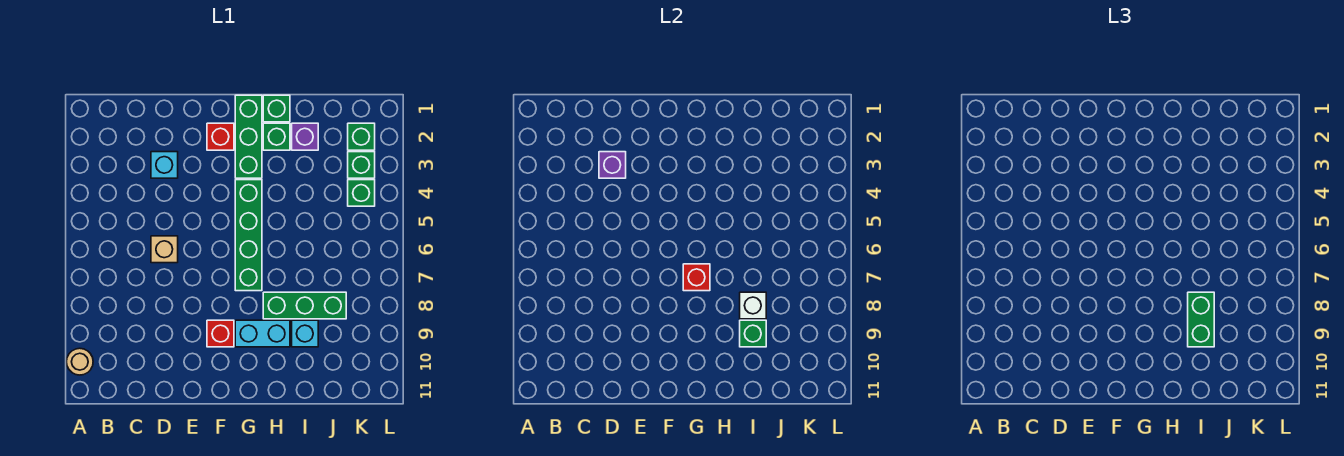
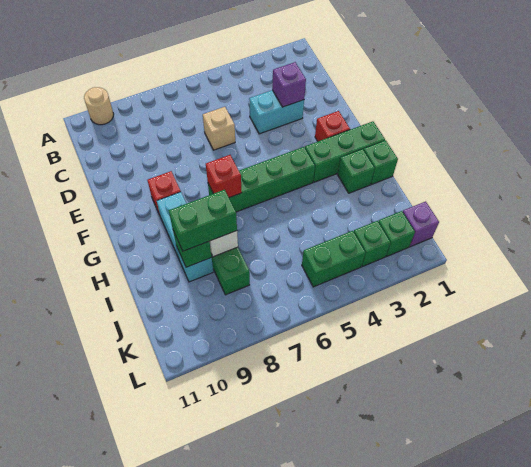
cyan 1x1 brick [151,152,178,178] -> cyan 1x2 brick [249,90,304,134]
purple 1x1 brick [292,123,318,150] -> purple 1x1 brick moved to [403,201,439,247]
green 1x1 brick [348,180,375,206] -> green 1x2 brick [302,231,365,287]

